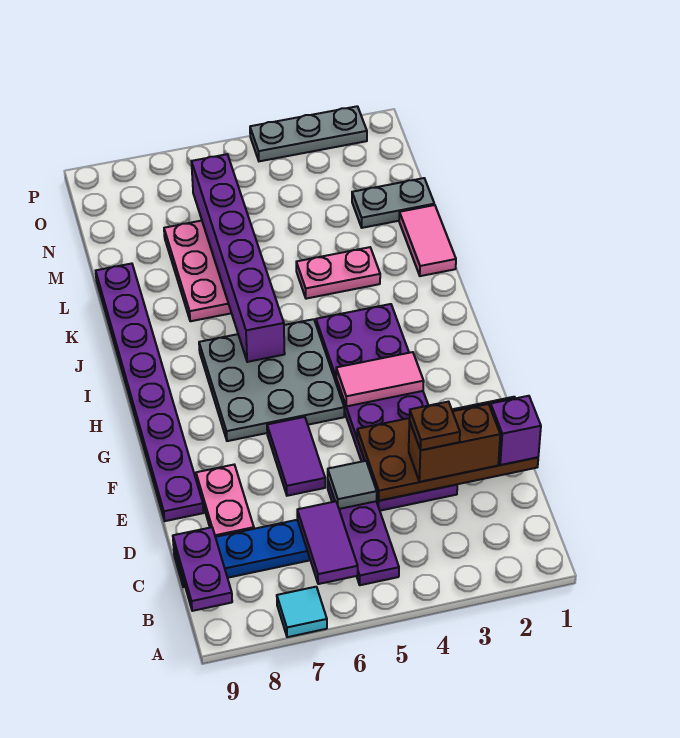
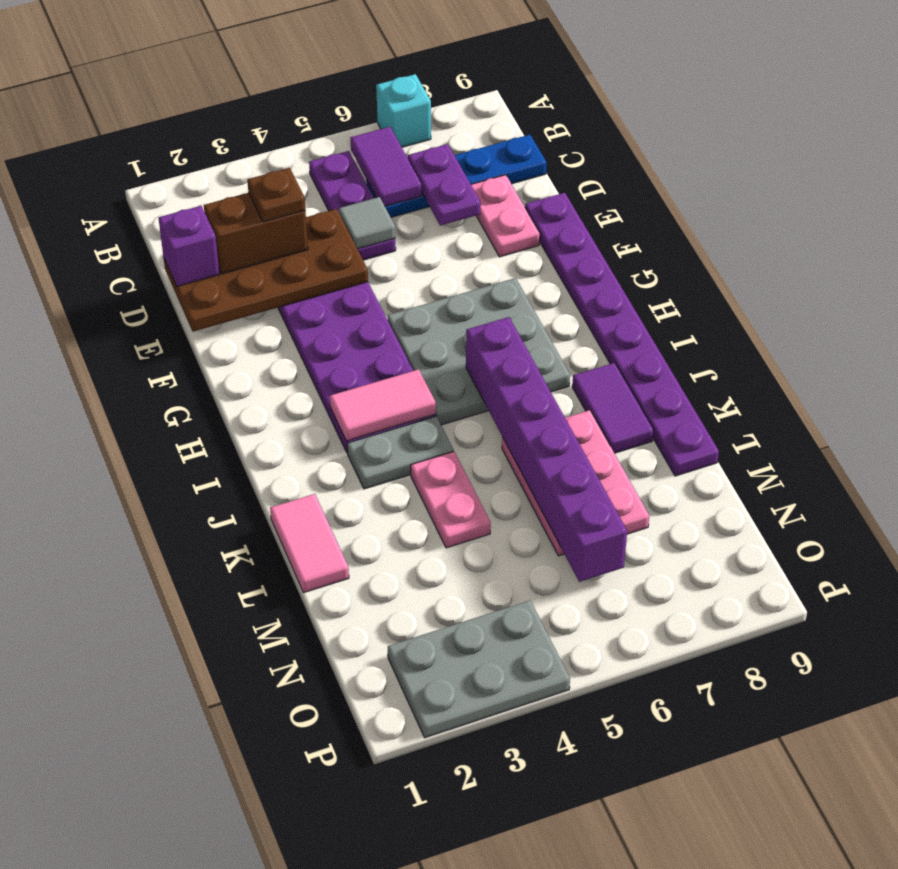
cyan 1x1 tile [277,587,327,637] -> cyan 1x1 brick [376,74,431,147]
purple 1x2 plate [173,527,232,611] -> purple 1x2 plate moved to [408,144,481,226]
purple 1x2 tile [267,417,325,496] -> purple 1x2 tile moved to [572,363,654,453]
pink 1x2 tile [336,352,424,406] -> pink 1x2 tile moved to [330,369,436,441]
pink 1x2 plate [296,247,380,299] -> pink 1x2 plate turned to [411,452,491,548]
grey 1x2 plate [352,178,434,228] -> grey 1x2 plate moved to [347,416,454,489]
grey 1x3 plate [250,106,367,161] -> grey 2x3 plate [388,601,570,738]

